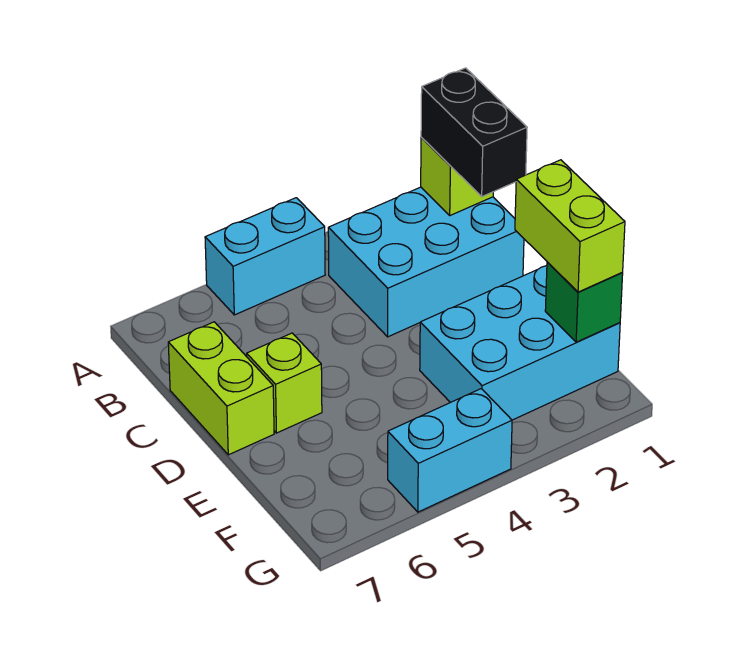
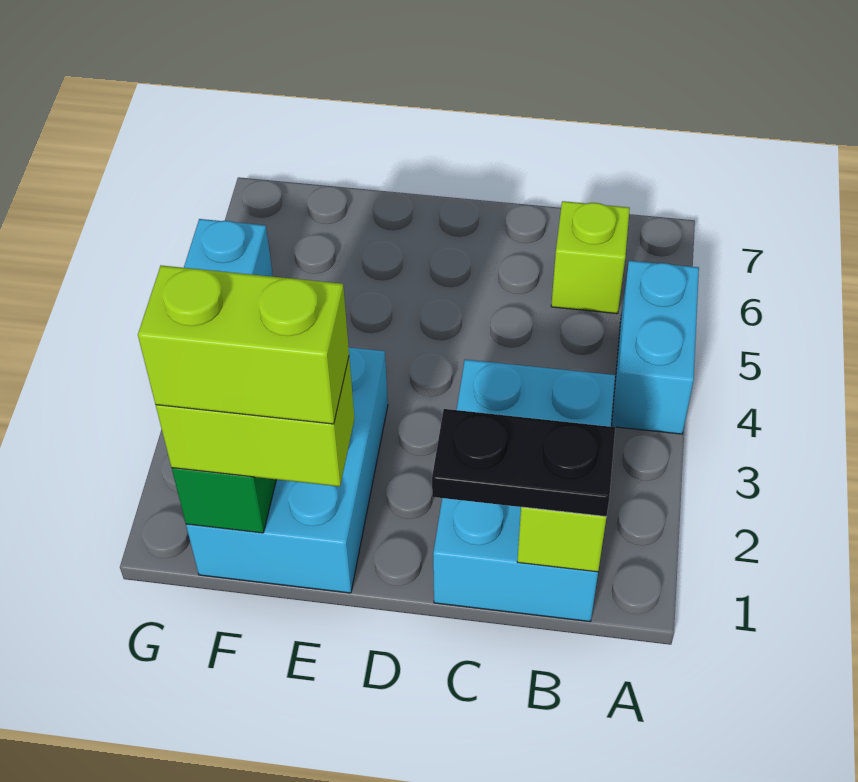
black 1x2 brick [421,68,527,196] -> black 1x2 plate [432,409,615,517]
lime 1x2 brick [168,322,274,455] -> lime 1x2 brick moved to [138,265,349,424]
lime 1x1 brick [247,333,322,433] -> lime 1x1 brick moved to [551,201,630,314]

